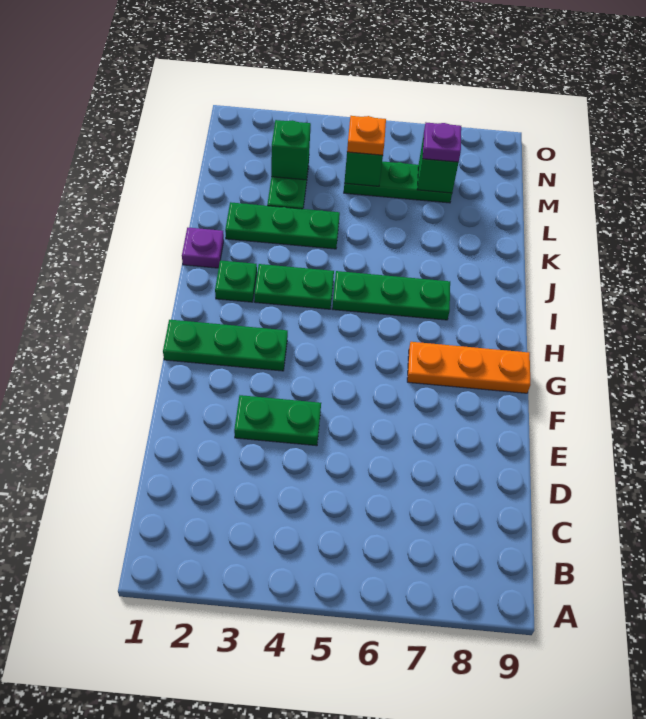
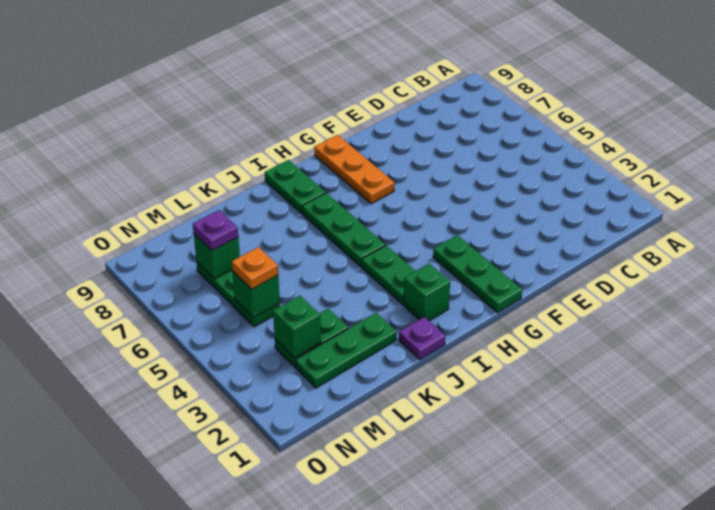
green 1x2 plate [234,395,321,446] -> green 1x2 plate moved to [265,160,325,213]
green 1x1 plate [215,260,257,302] -> green 1x1 brick [404,264,450,321]
green 1x3 plate [225,202,340,249] -> green 1x3 plate turned to [295,313,397,388]

